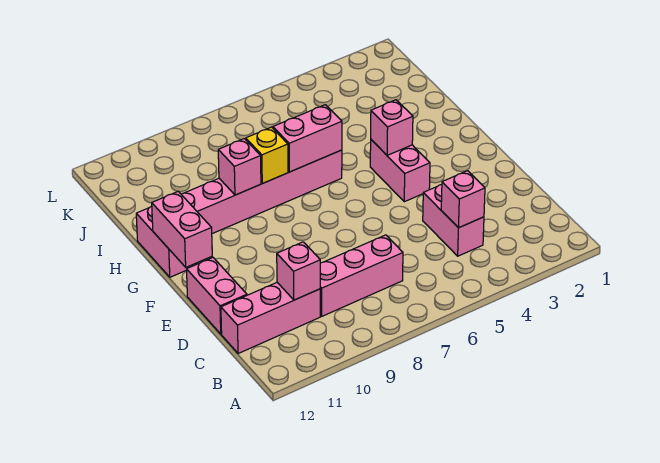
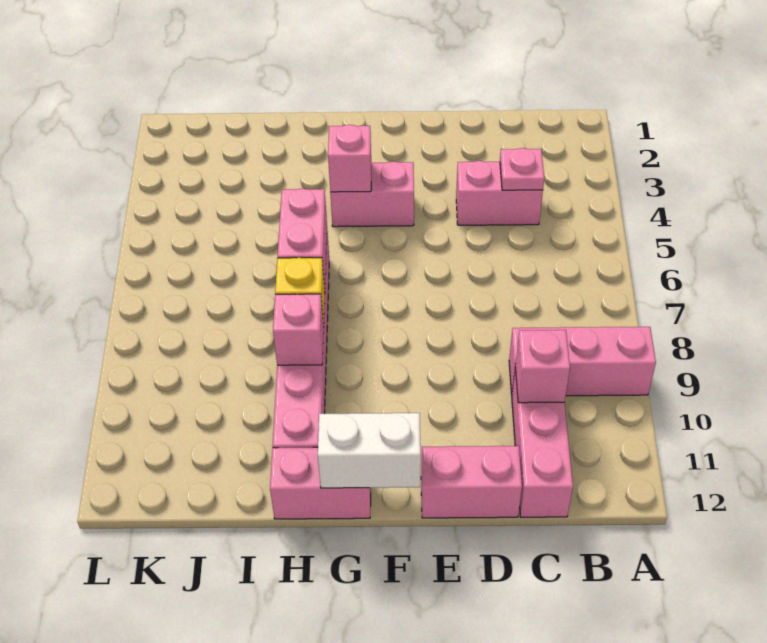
pink 1x1 brick [441,171,485,228] -> pink 1x1 plate [500,148,544,190]
pink 1x3 brick [320,235,403,316] -> pink 1x3 brick turned to [509,327,656,396]
pink 1x2 brick [152,191,212,267] -> white 1x2 brick [318,413,421,488]

